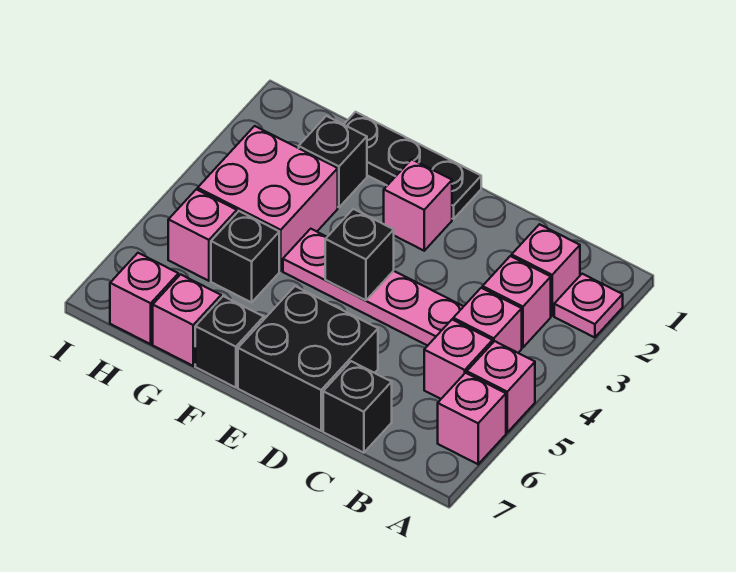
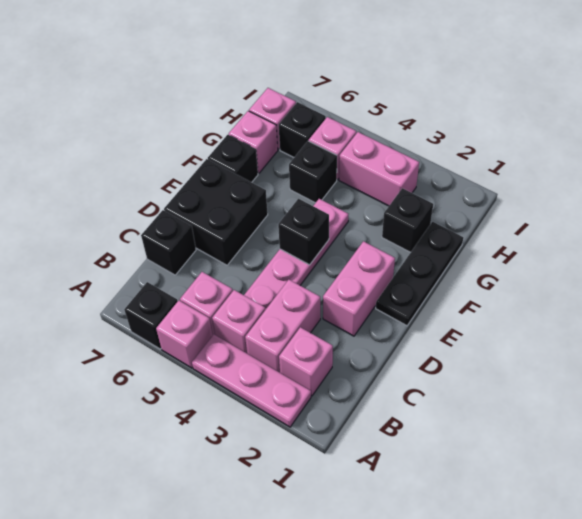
pink 1x1 plate [554,274,623,338] -> pink 1x3 plate [192,334,311,427]
pink 1x1 brick [438,373,506,464] -> black 1x1 brick [124,282,178,349]
pink 1x1 brick [483,256,551,347] -> pink 1x2 brick [245,280,320,373]
pink 1x1 brick [384,159,452,251] -> pink 1x2 brick [323,241,395,336]
pink 2x2 brick [198,126,338,271] -> pink 1x2 brick [339,132,419,206]
none -> black 1x1 brick [279,102,326,157]

